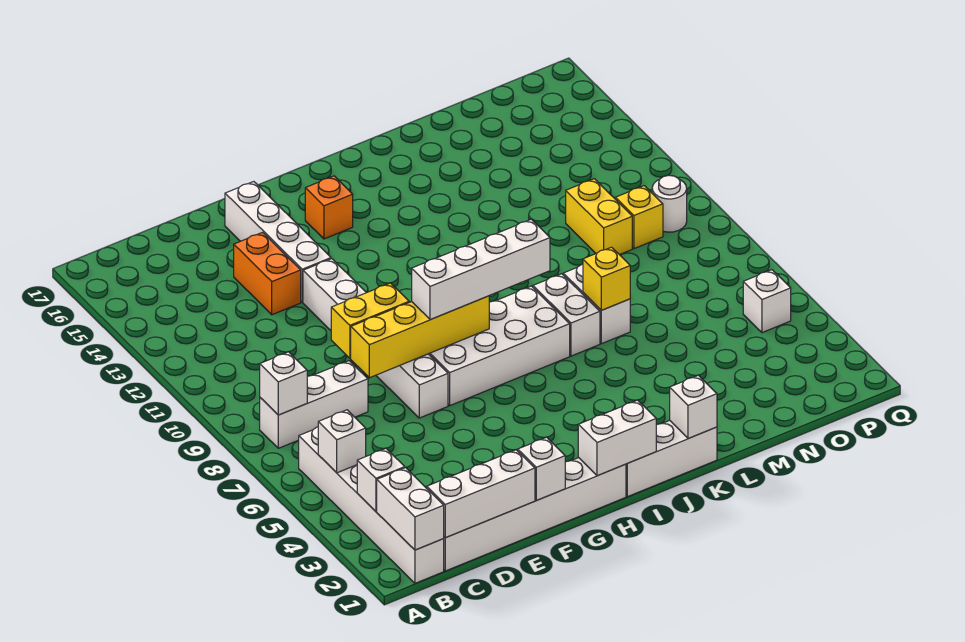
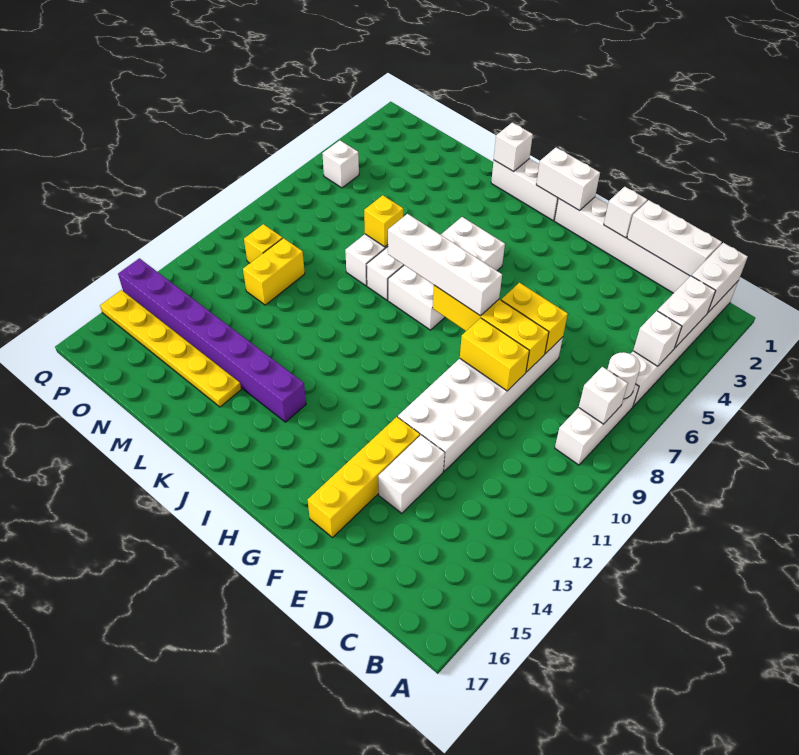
white 1x1 brick [357,448,405,511] -> white 1x2 brick [657,276,716,348]
white 1x3 brick [260,361,368,448] -> white 1x3 brick turned to [555,384,639,465]
none -> yellow 1x2 brick [501,283,568,354]
orange 1x2 brick [234,233,301,315] -> white 1x2 brick [378,435,445,513]
white 1x6 brick [303,259,448,418] -> white 2x6 brick [398,337,563,471]
white 1x4 brick [225,182,331,302] -> yellow 1x4 brick [308,417,420,537]
white 2x4 brick [429,286,570,405] -> white 2x4 brick turned to [388,217,505,330]
orange 1x1 brick [305,176,353,239] -> none
none -> purple 1x8 brick [118,258,306,422]
none -> yellow 1x6 plate [100,290,241,407]
white 1x1 round brick [652,175,687,232] -> white 1x1 round brick moved to [607,352,640,399]

